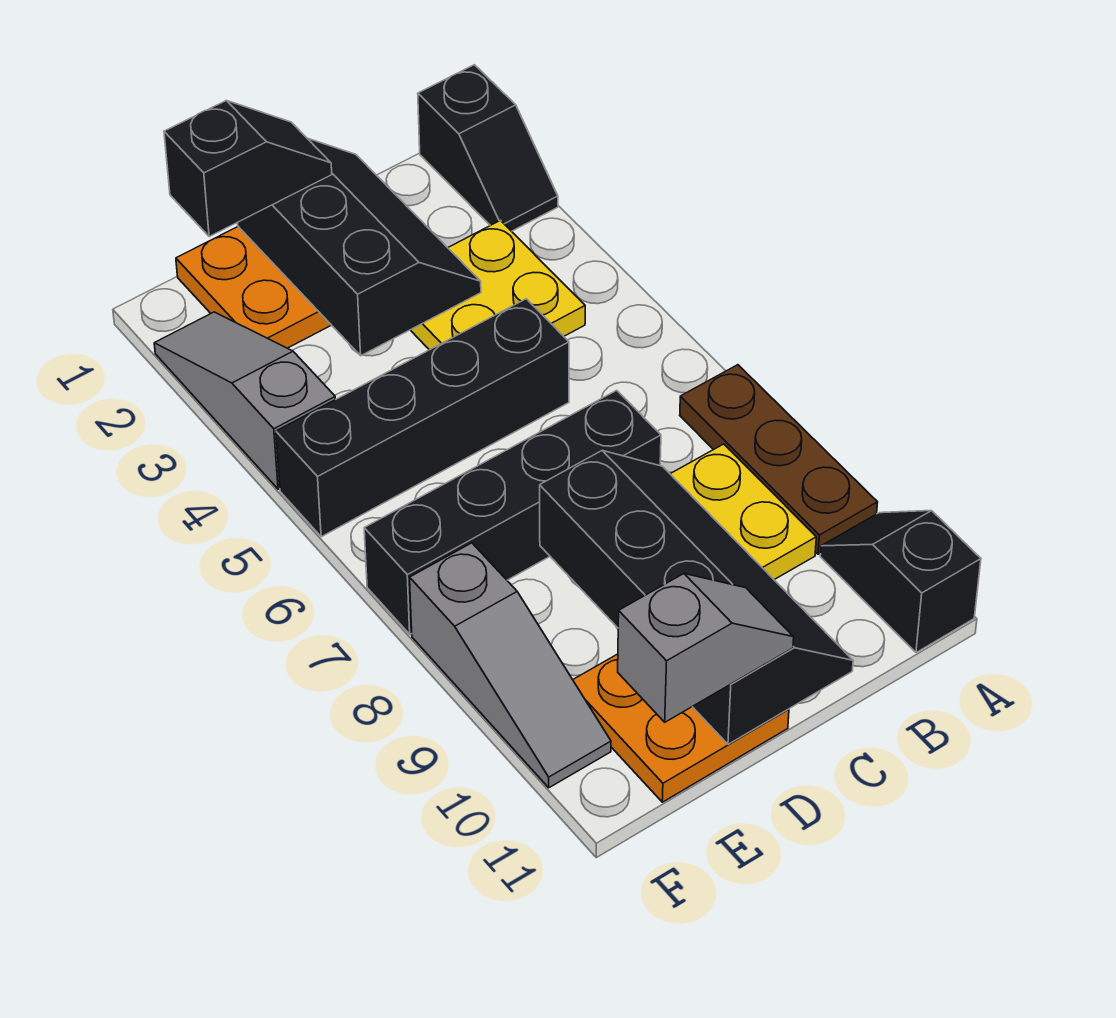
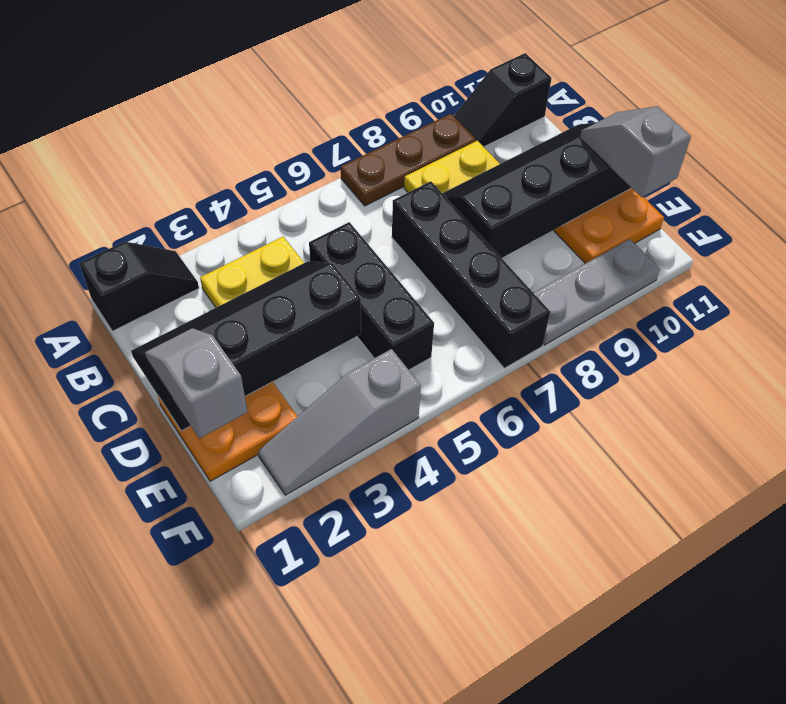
black 2x3 slope [237,138,481,356] -> black 2x4 slope [131,261,361,431]
black 1x4 brick [276,299,569,537] -> black 1x3 brick [309,222,434,370]
black 1x2 slope [164,101,332,237] -> grey 1x2 slope [145,328,247,439]
grey 1x3 slope [410,543,611,788] -> grey 1x3 plate [533,239,660,345]

